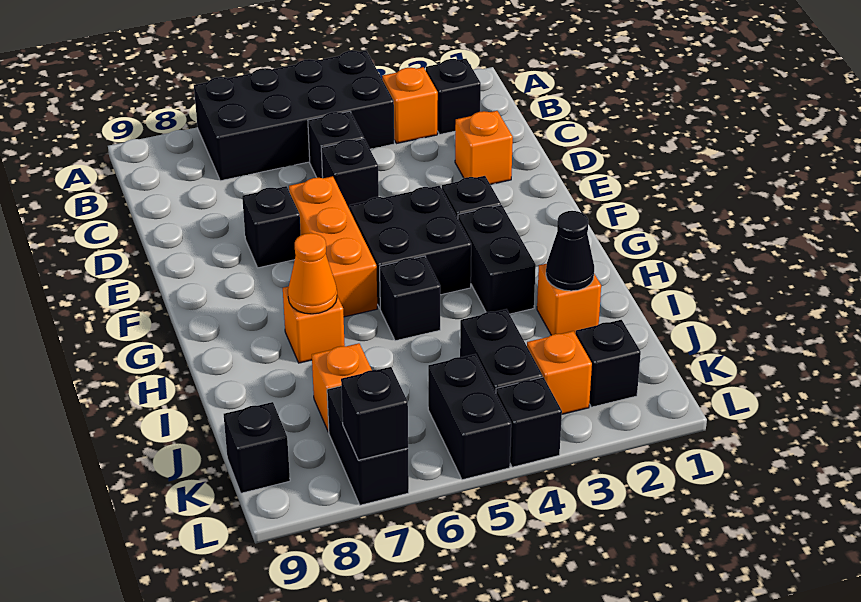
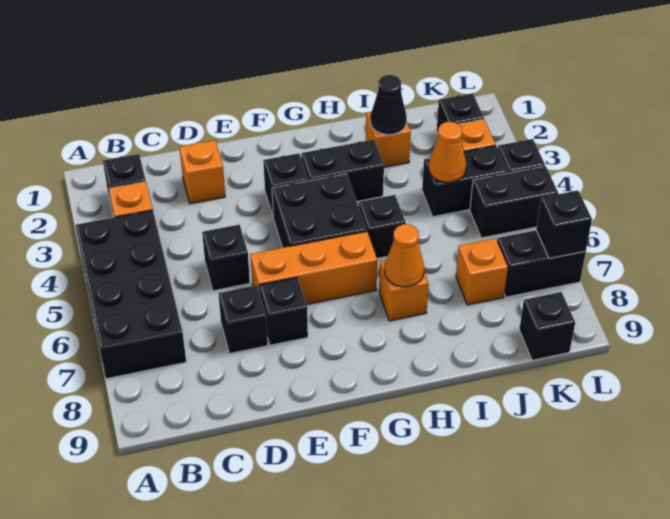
black 1x1 brick [308,111,364,178] -> black 1x1 brick moved to [218,285,268,354]
none -> orange 1x1 cone [429,122,466,182]

